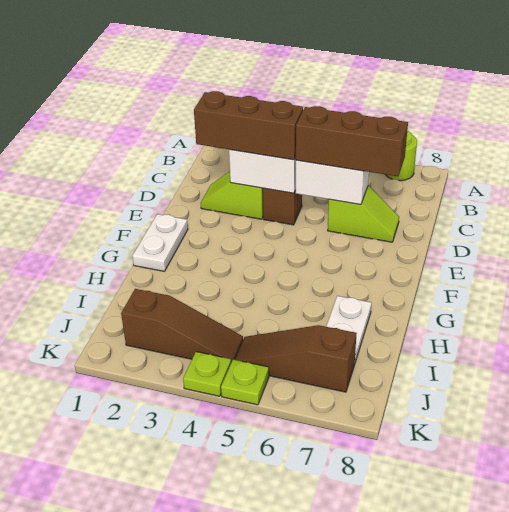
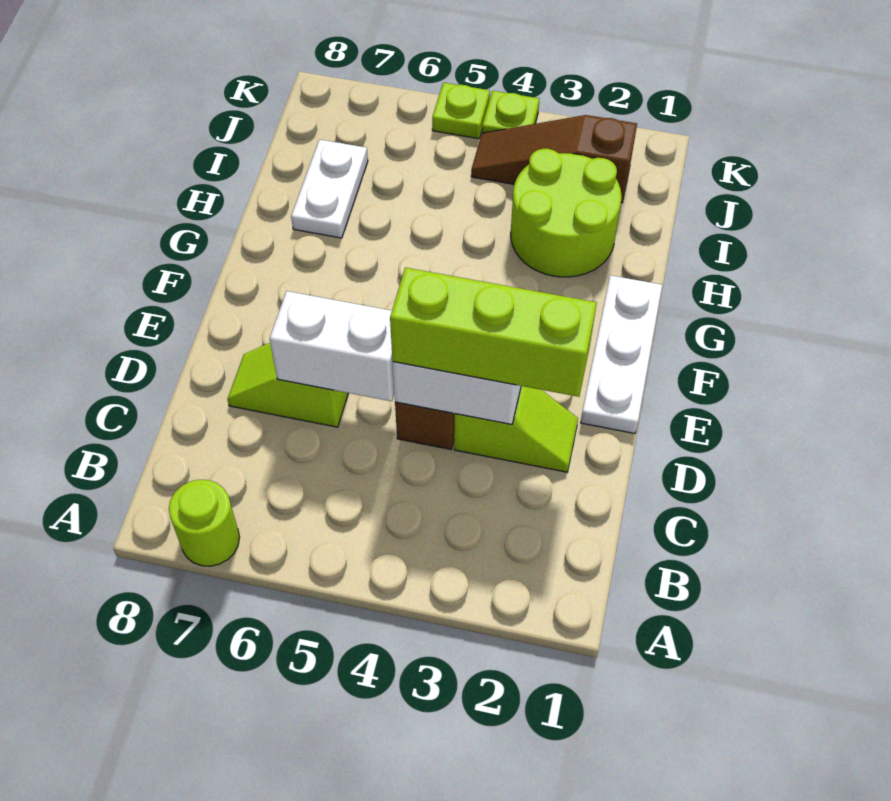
brown 1x3 brick [194,91,303,160] -> lime 1x3 brick [390,268,597,397]
brown 1x3 brick [295,106,408,176] -> none
white 1x2 plate [133,214,188,271] -> white 1x3 plate [581,275,662,433]
none -> lime 2x2 round brick [511,149,622,277]
brown 1x3 slope [235,325,357,392] -> none

